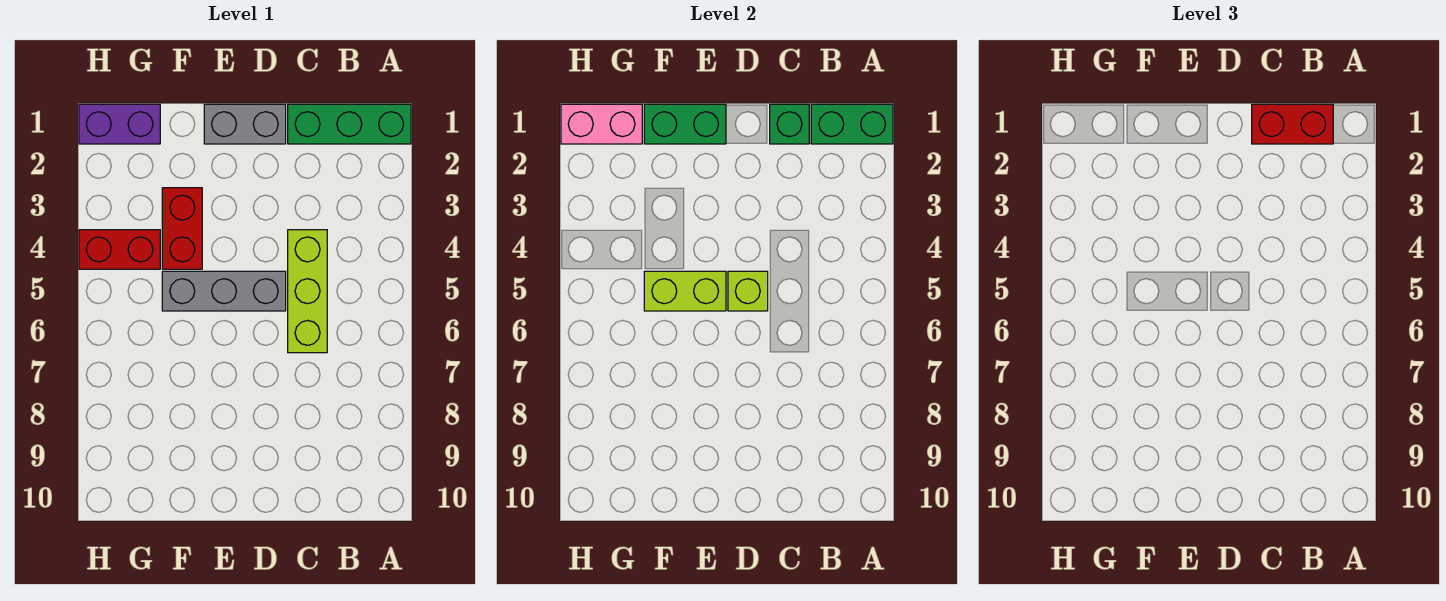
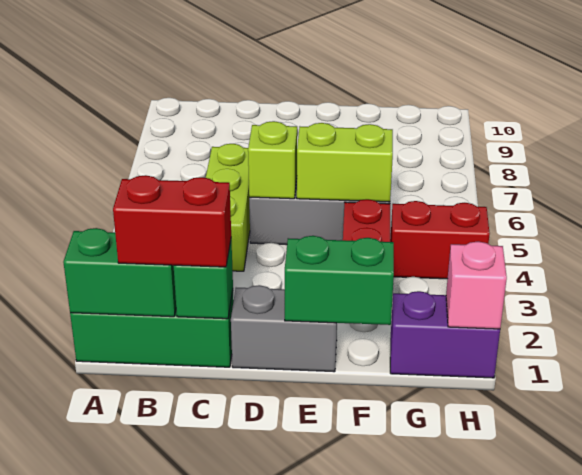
pink 1x2 brick [561,104,642,144] -> pink 1x1 brick [446,241,507,329]

